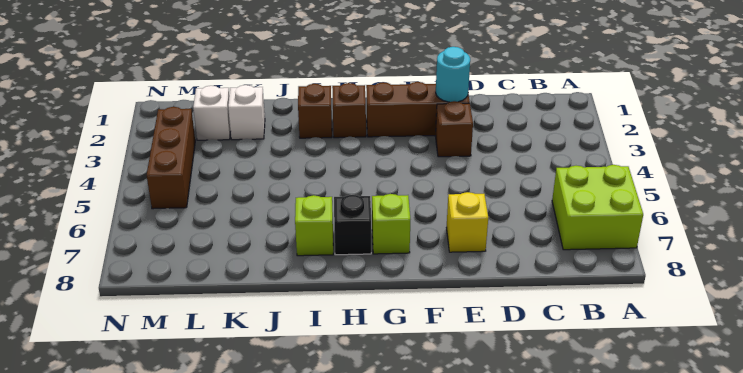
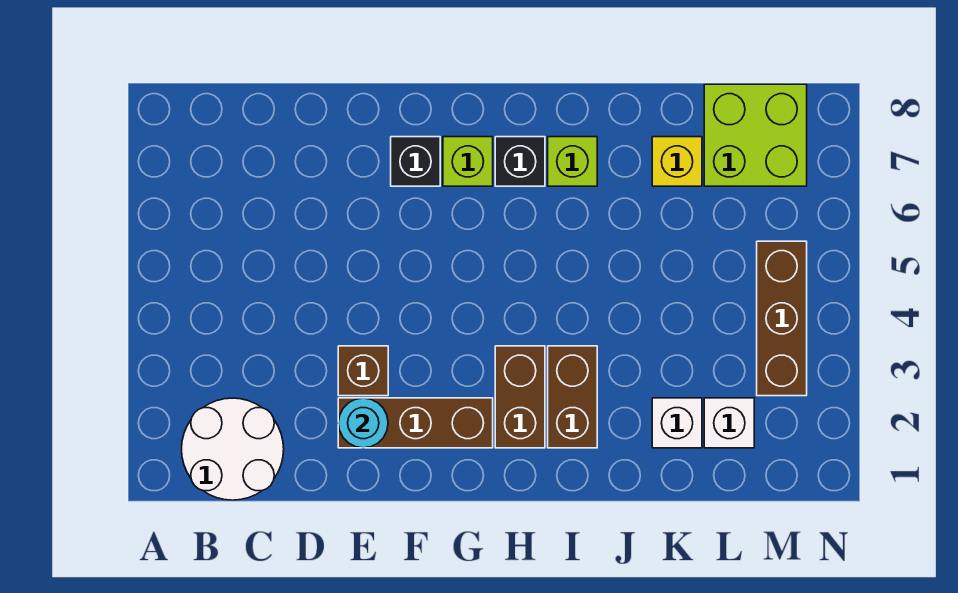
lime 2x2 brick [552,165,643,250] -> lime 2x2 brick moved to [704,84,807,186]
none -> white 2x2 round brick [182,398,284,500]
yellow 1x1 brick [446,192,488,252] -> yellow 1x1 brick moved to [652,137,702,186]
none -> black 1x1 brick [391,137,440,186]
brown 1x1 brick [332,83,366,138] -> brown 1x2 brick [495,346,545,448]
brown 1x1 brick [298,84,332,138] -> brown 1x2 brick [548,346,597,448]

